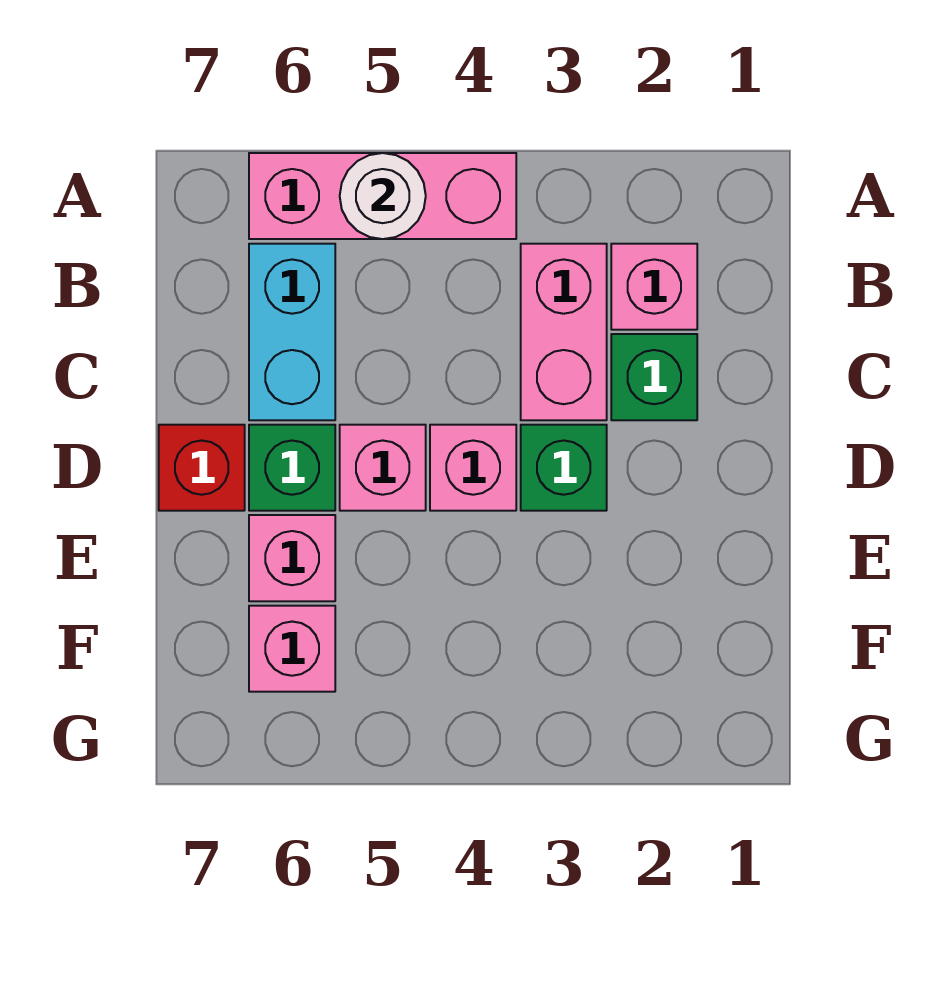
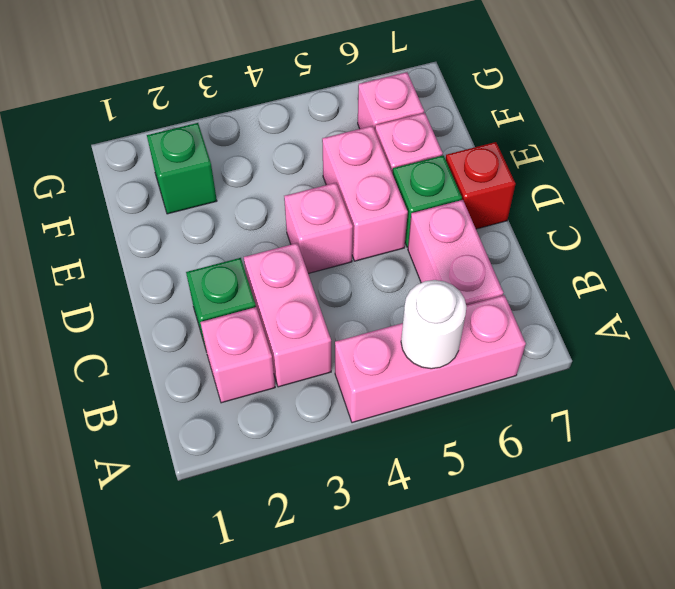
cyan 1x2 brick [249,244,335,420] -> pink 1x2 brick [408,200,503,306]
green 1x1 brick [521,425,607,511] -> green 1x1 brick moved to [147,123,217,214]
pink 1x1 brick [340,425,426,511] -> pink 1x2 brick [322,126,408,261]

